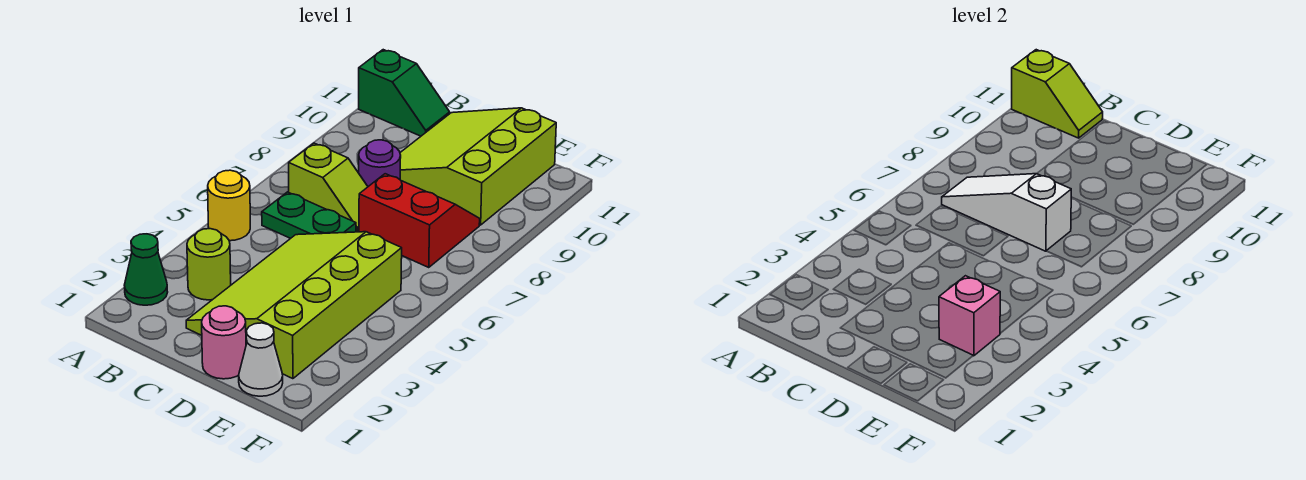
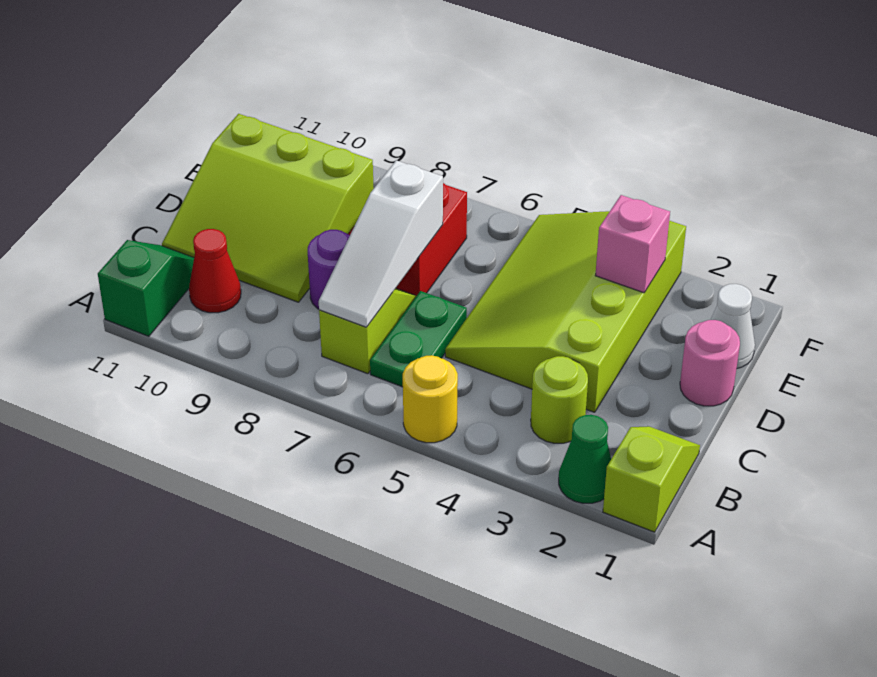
lime 1x2 slope [1012,50,1103,138] -> lime 1x2 slope moved to [603,426,700,532]
none -> red 1x1 cone [189,229,241,313]
lime 3x4 slope [186,232,402,379] -> lime 3x4 slope turned to [445,211,686,412]

